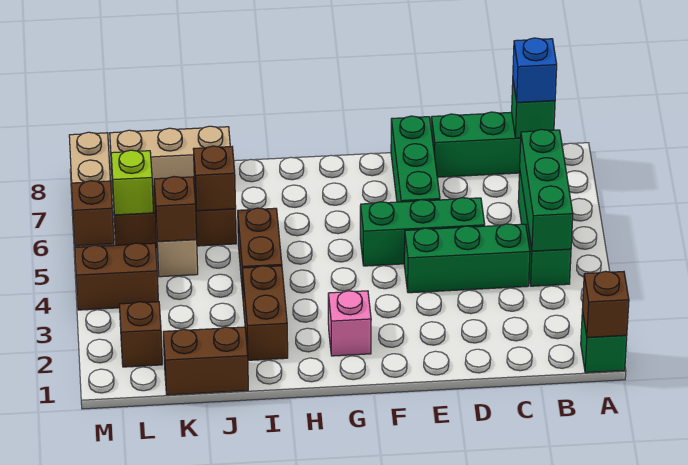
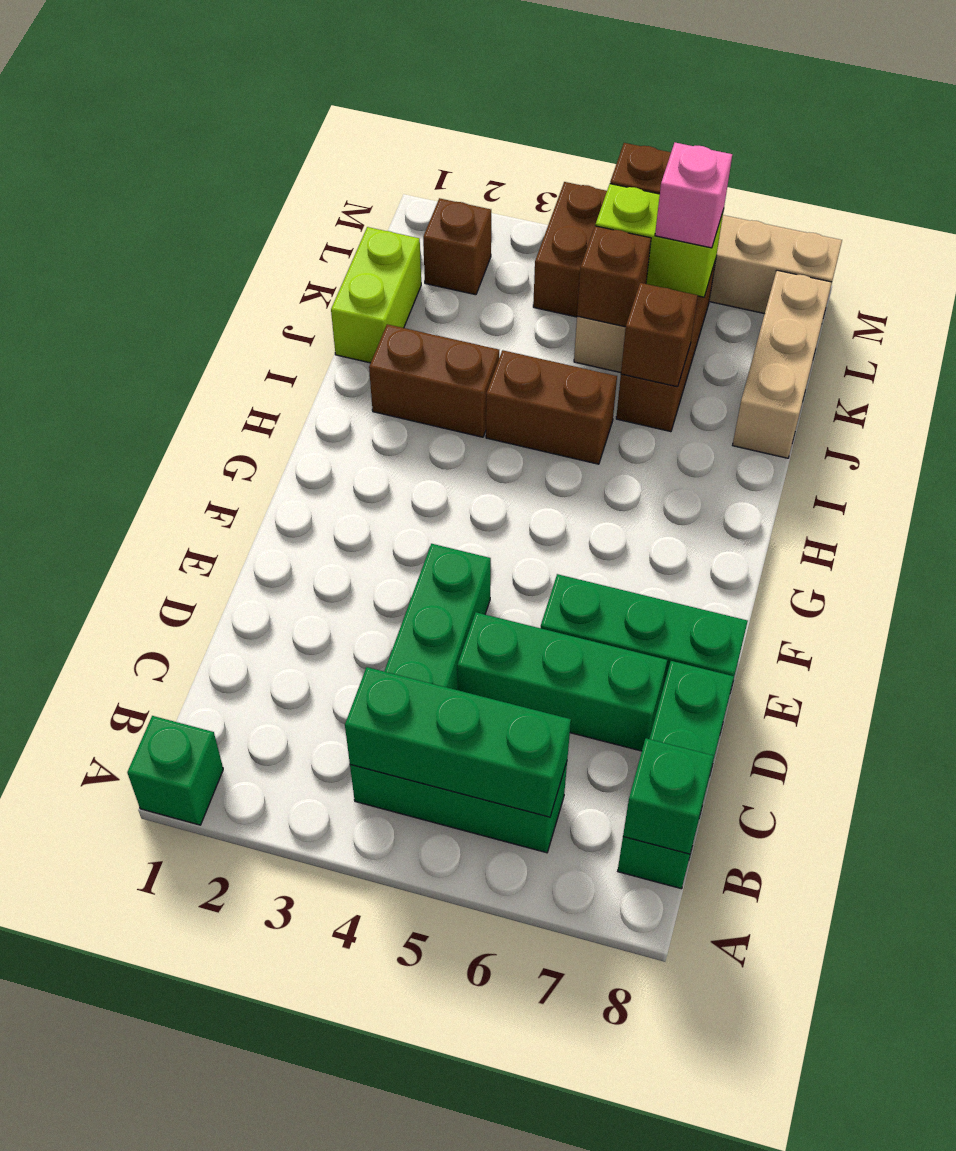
brown 1x1 brick [582,271,629,337] -> none
blue 1x1 brick [513,38,557,102] -> none
green 1x3 brick [360,198,485,266] -> green 1x3 brick turned to [457,612,667,751]
pink 1x1 brick [328,291,371,356] -> pink 1x1 brick moved to [655,143,732,248]
brown 1x2 brick [163,327,248,395] -> lime 1x2 brick [331,227,421,363]
lime 1x1 brick [111,150,153,215] -> lime 1x2 brick [595,184,724,297]

